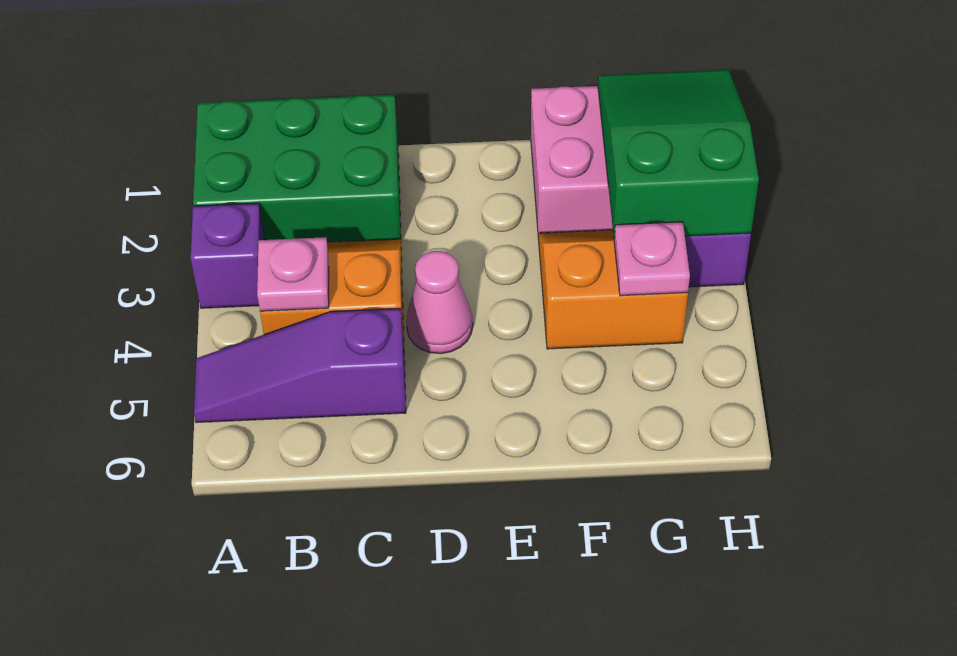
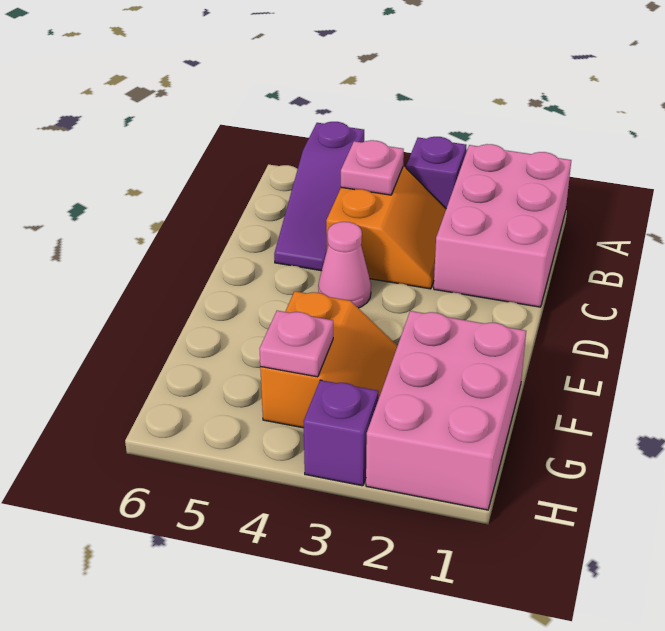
green 2x3 brick [193,95,401,242] -> pink 2x3 brick [434,144,571,307]
purple 1x3 slope [194,309,406,423] -> purple 1x3 slope turned to [274,122,364,271]
green 2x3 slope [598,70,759,237] -> none

